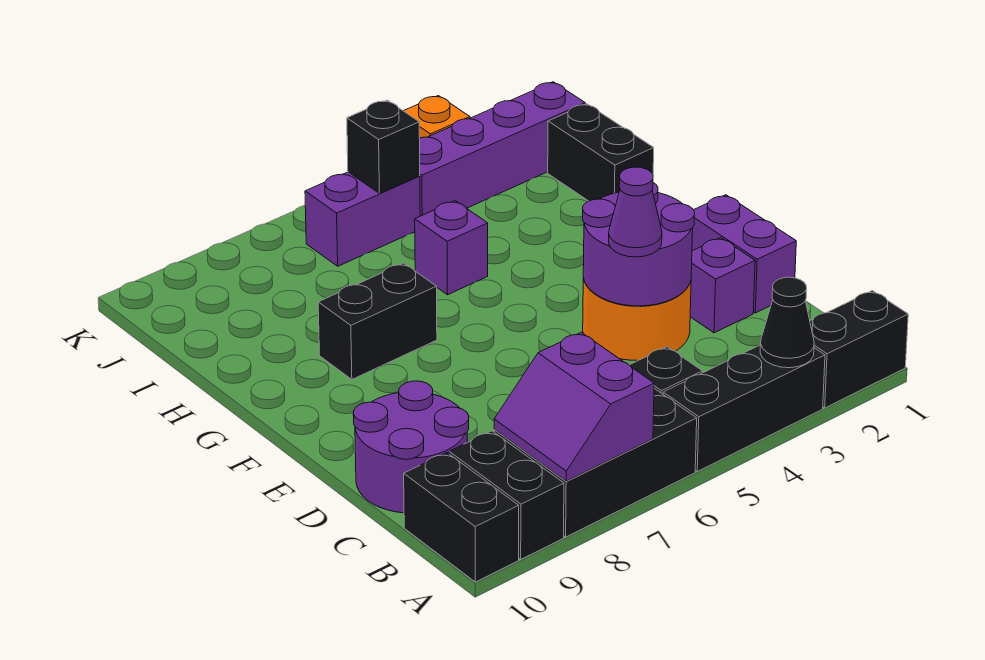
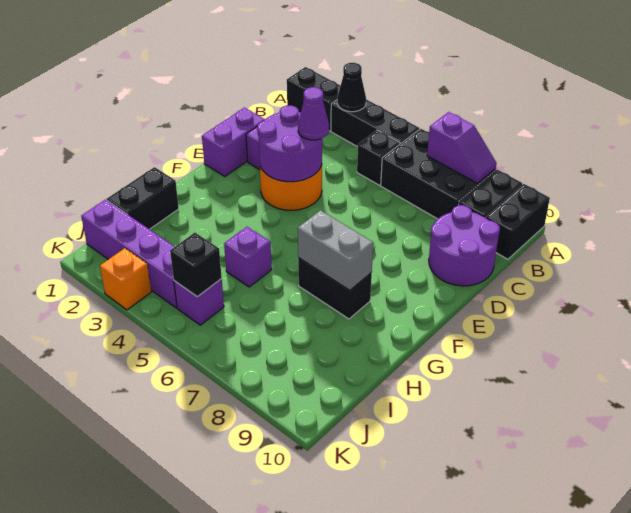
purple 2x2 slope [494,332,654,481] -> purple 1x2 slope [427,112,497,183]
none -> grey 1x2 brick [298,210,373,290]
purple 1x2 brick [305,172,420,266] -> purple 1x1 brick [174,279,224,325]

